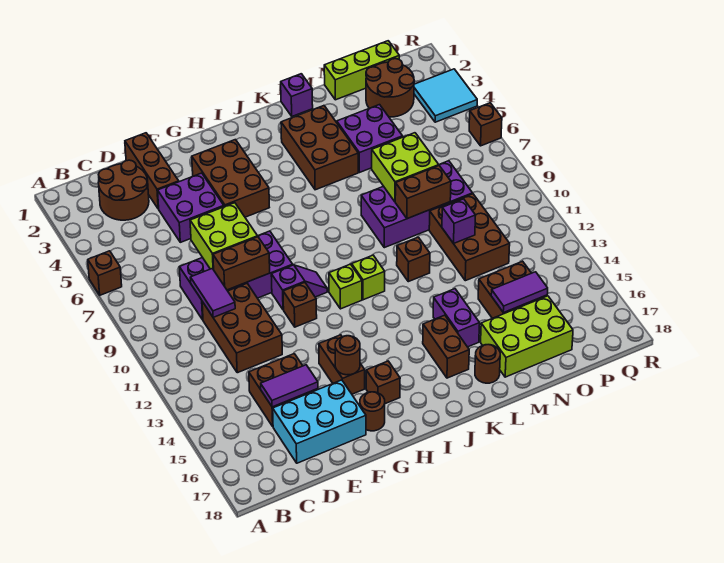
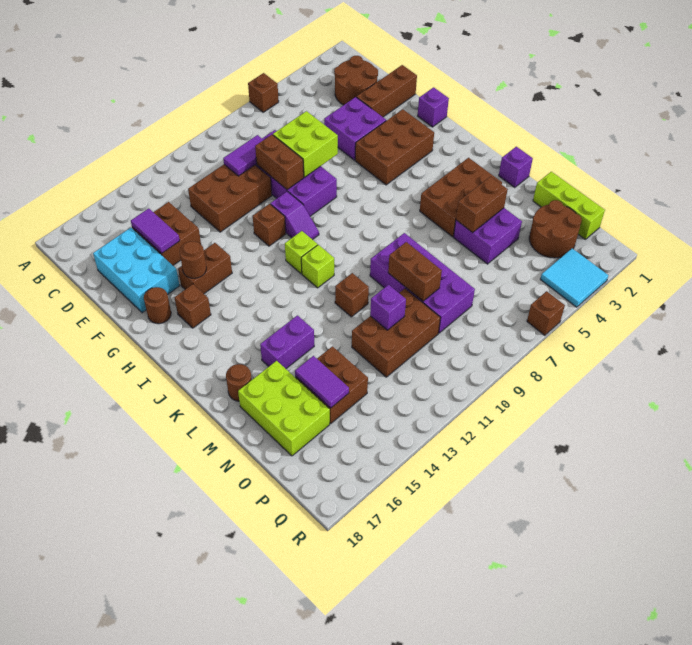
none -> purple 1x1 brick [418,87,449,127]
brown 1x2 brick [423,315,469,378] -> brown 1x2 brick moved to [456,177,508,233]
lime 2x2 brick [372,133,439,202] -> none

